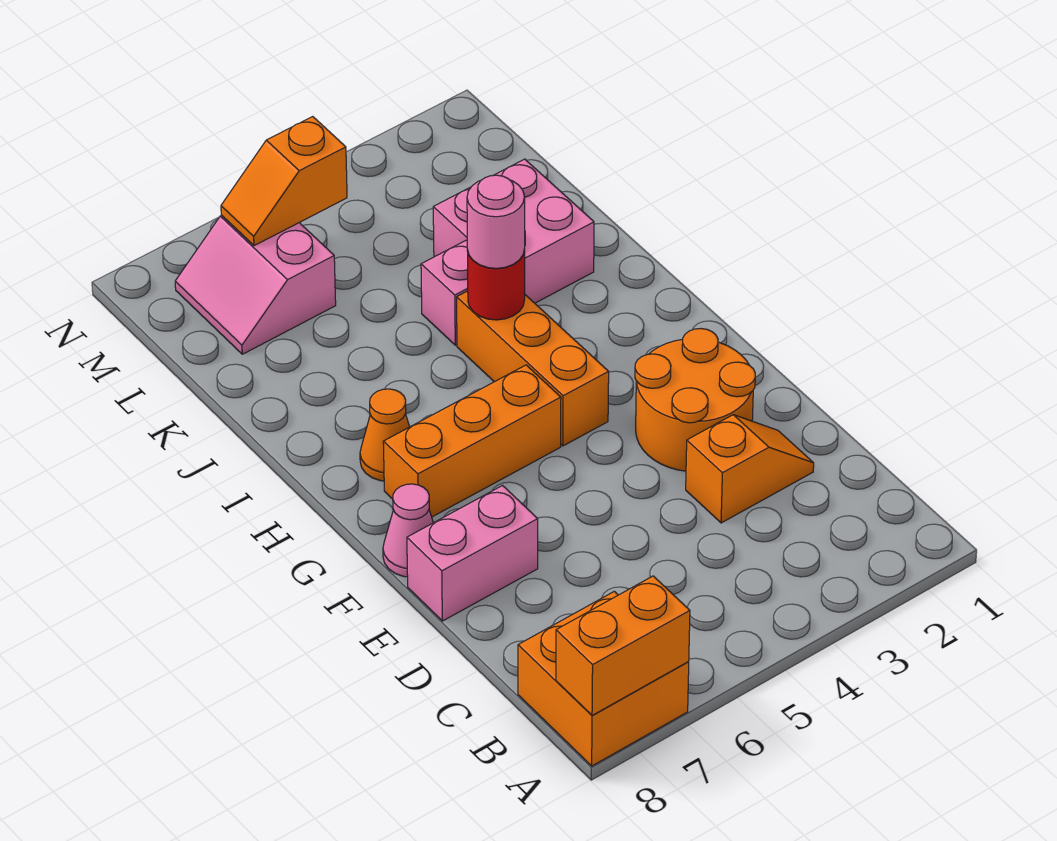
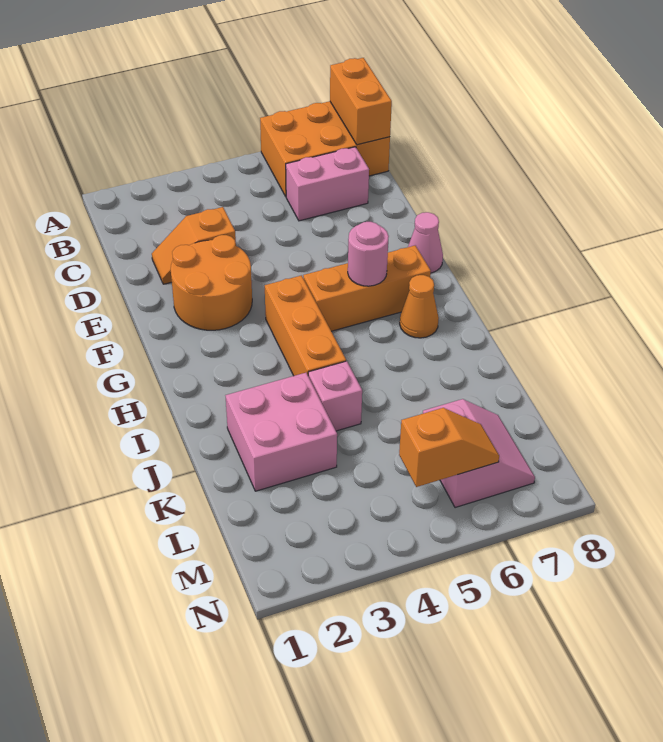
orange 2x2 brick [518,591,689,766] -> orange 2x3 brick [260,101,390,196]
orange 1x2 brick [556,576,690,715] -> orange 1x2 brick turned to [330,58,392,145]
pink 1x2 brick [407,486,538,621] -> pink 1x2 brick moved to [286,147,369,221]
red 1x1 round brick [467,249,525,320] -> none
pink 1x1 round brick [467,175,525,268] -> pink 1x1 round brick moved to [348,222,389,286]

